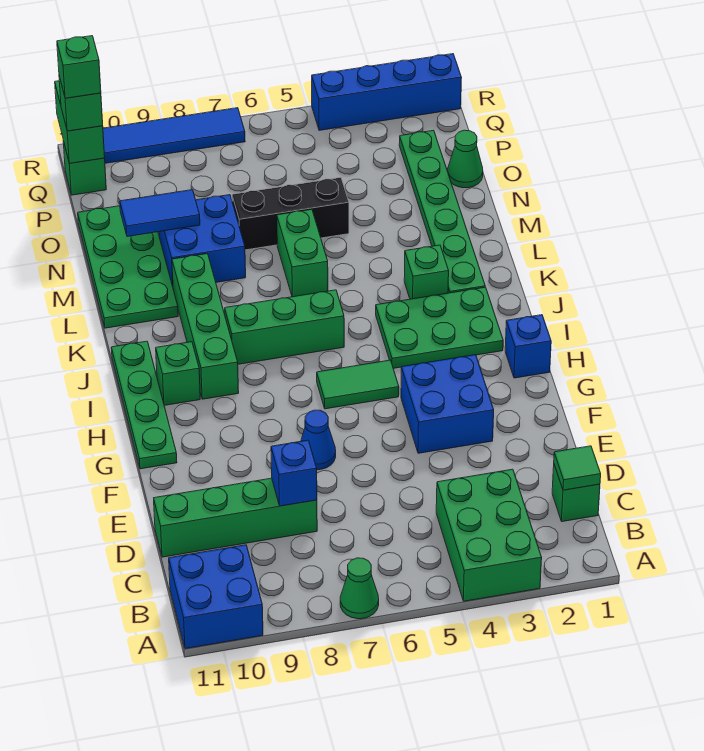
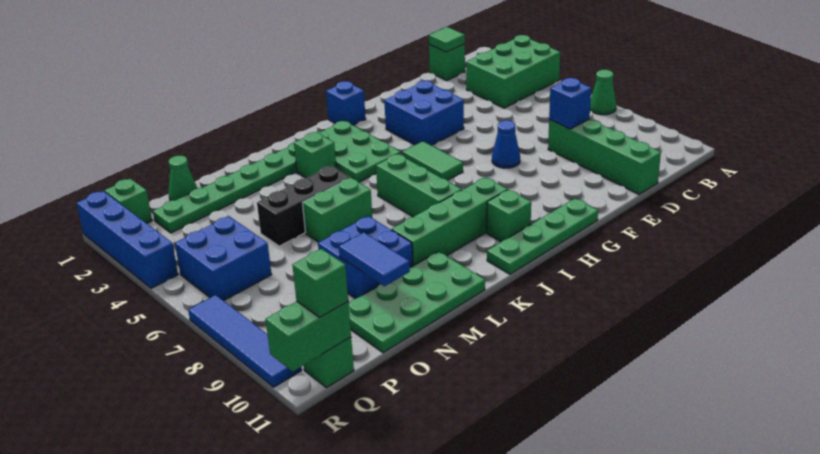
blue 2x2 brick [169,545,263,649] -> blue 2x2 brick moved to [175,216,272,301]
black 1x3 brick [232,177,349,250] -> black 1x3 brick turned to [257,166,350,246]
green 1x1 brick [57,36,101,98] -> green 1x1 brick moved to [104,179,152,223]

